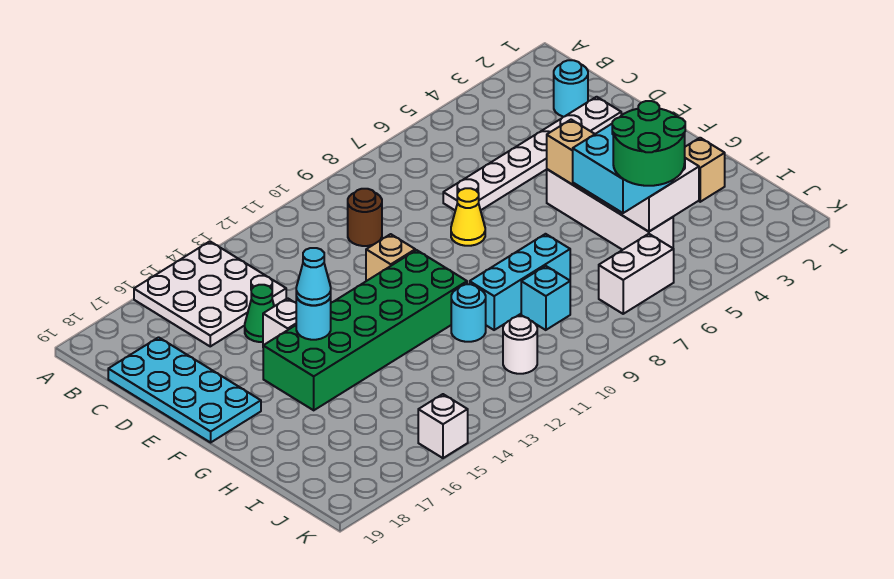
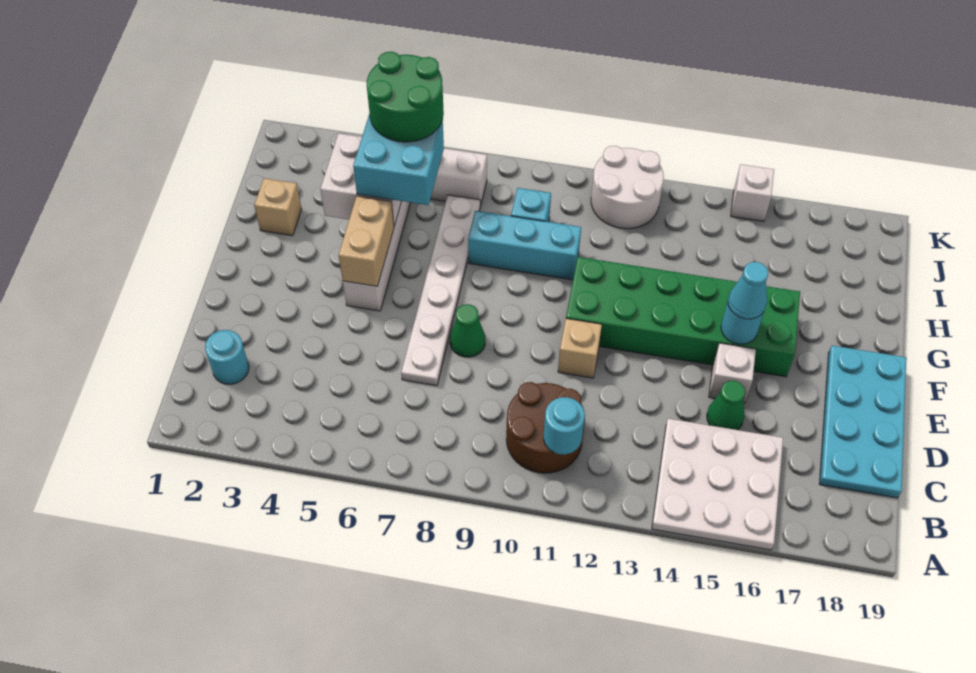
brown 1x1 round brick [348,189,382,246] -> brown 2x2 round brick [506,382,585,473]
white 1x6 plate [443,97,621,210] -> white 1x6 plate turned to [401,195,480,386]
yellow 1x1 cone [451,188,485,246] -> green 1x1 cone [450,304,485,357]
cyan 1x1 round brick [451,284,486,342] -> cyan 1x1 round brick moved to [544,397,585,455]
white 1x1 round brick [503,316,537,374] -> white 2x2 round brick [591,146,664,229]

